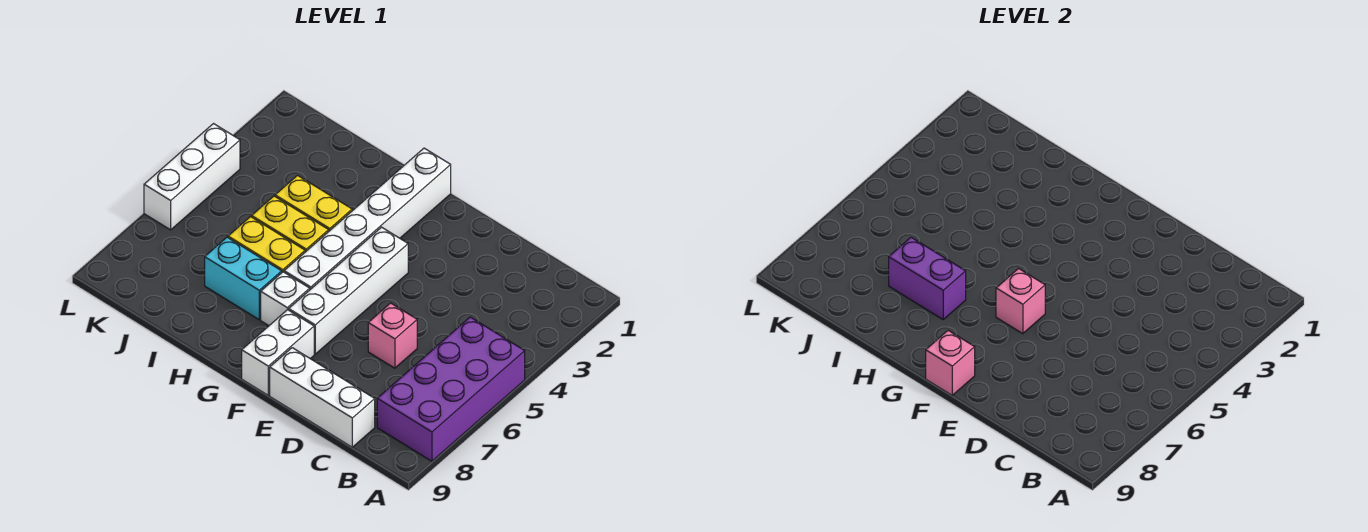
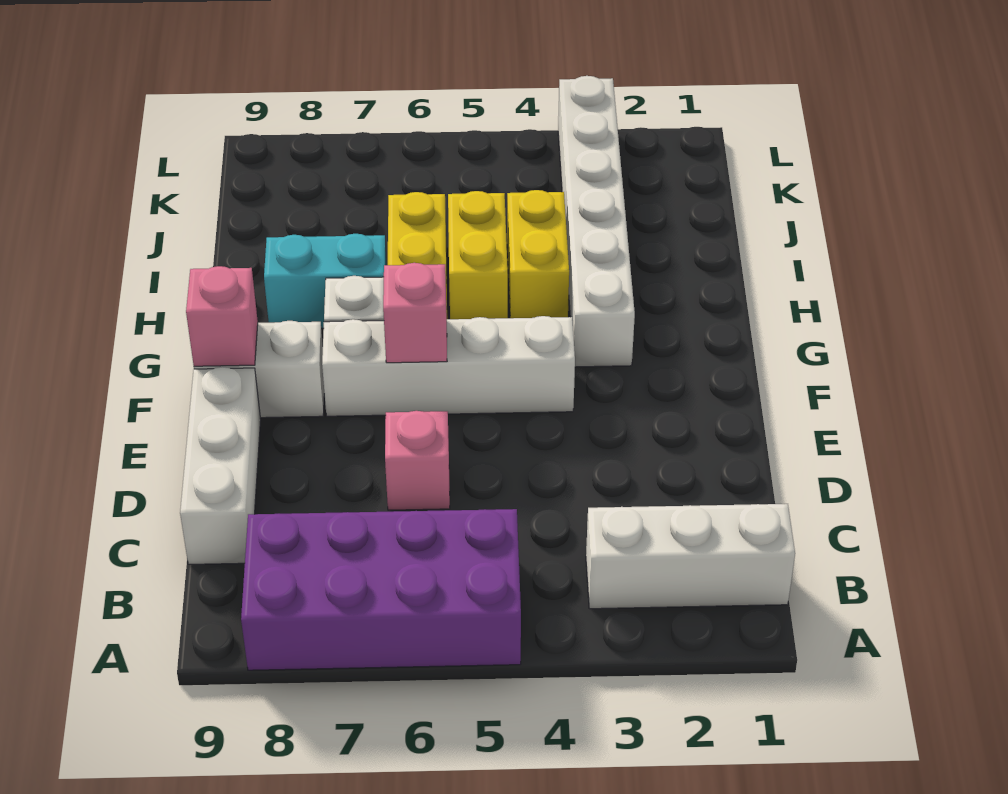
white 1x6 brick [284,148,451,289] -> white 1x6 brick turned to [558,76,635,367]
cyan 1x2 brick [205,237,282,319] -> cyan 1x2 brick turned to [264,234,386,328]
purple 1x2 brick [889,237,966,319] -> none
white 1x3 brick [144,124,240,230] -> white 1x3 brick moved to [586,504,795,609]

